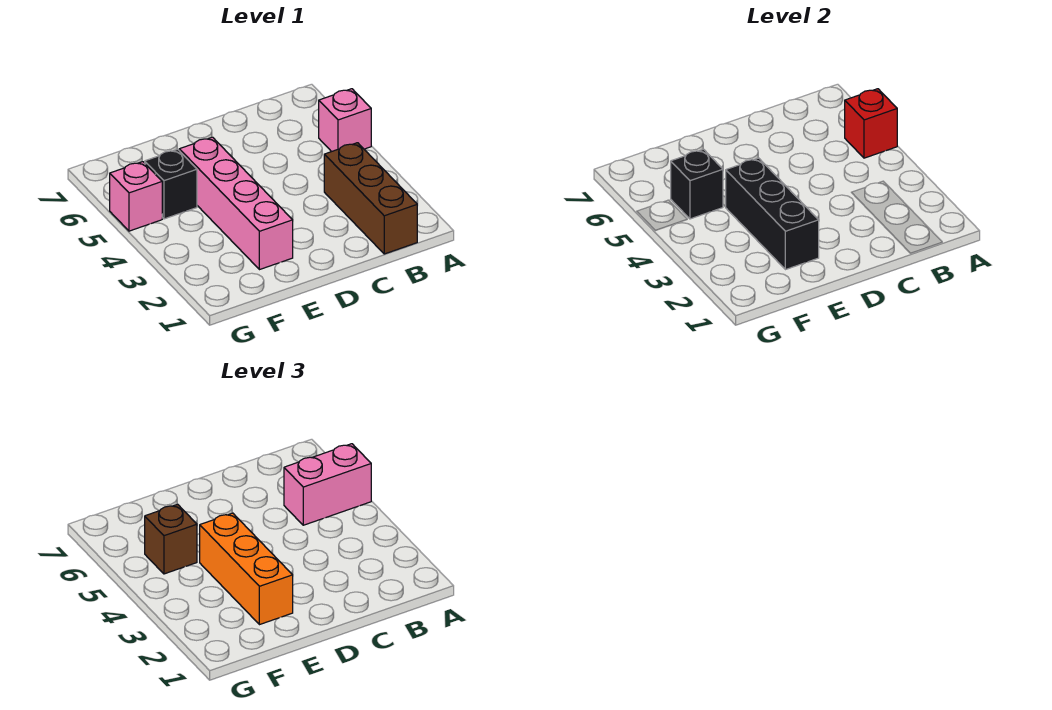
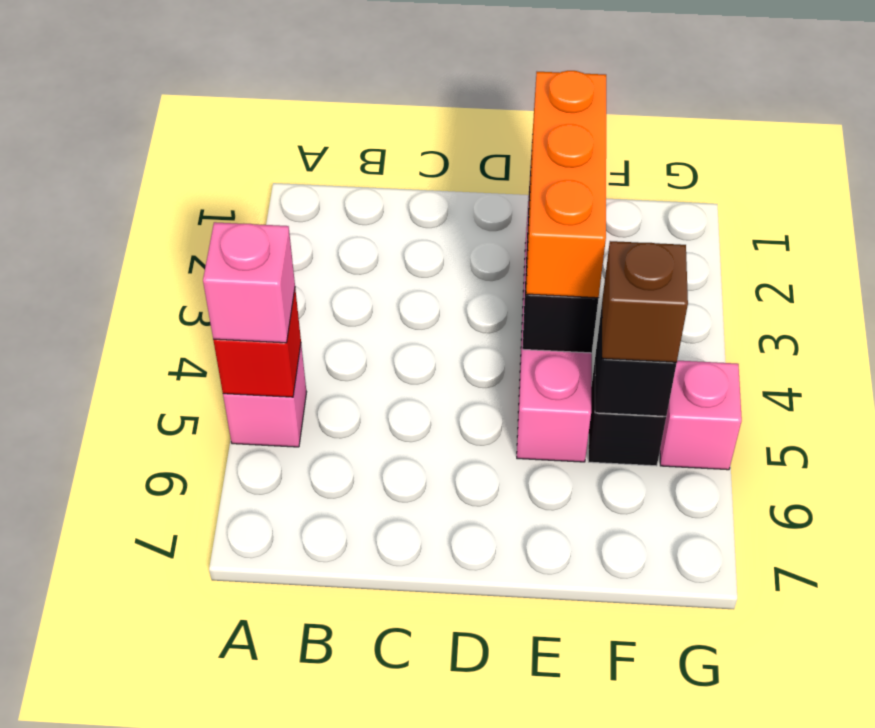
pink 1x2 brick [284,444,371,525] -> pink 1x1 brick [203,222,295,343]
brown 1x3 brick [324,143,417,254] -> none

